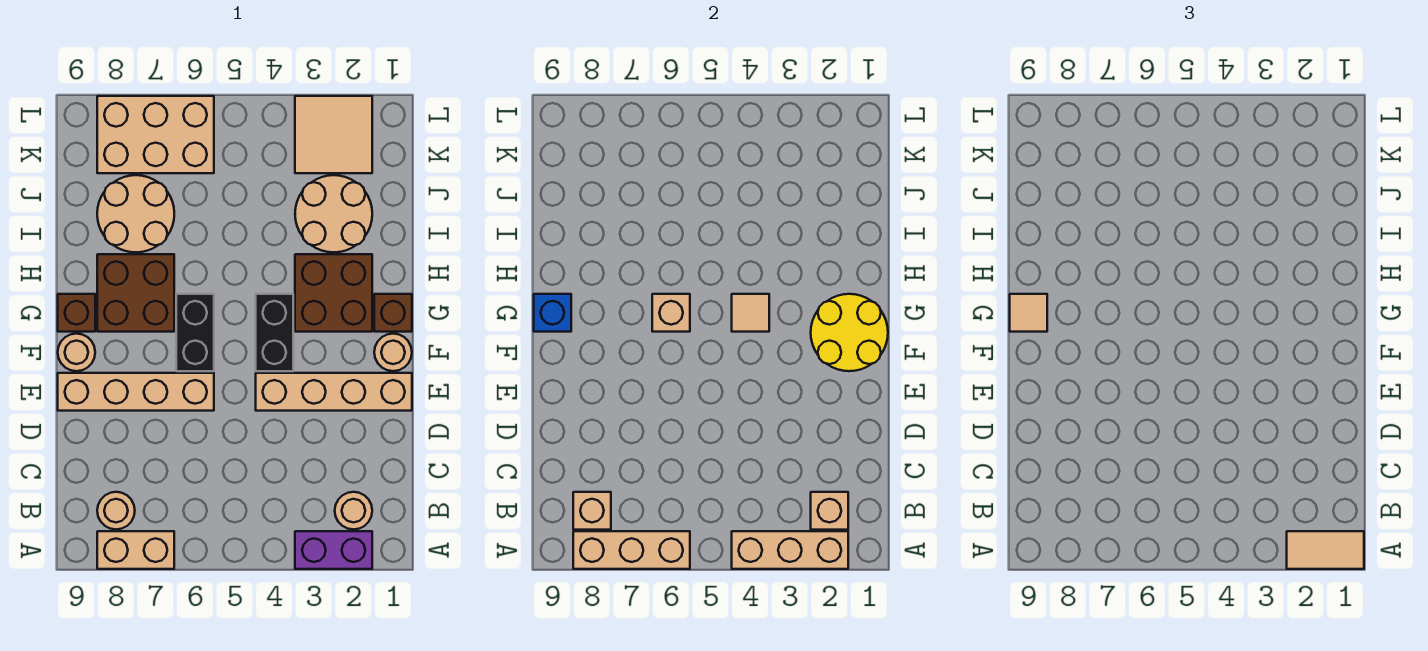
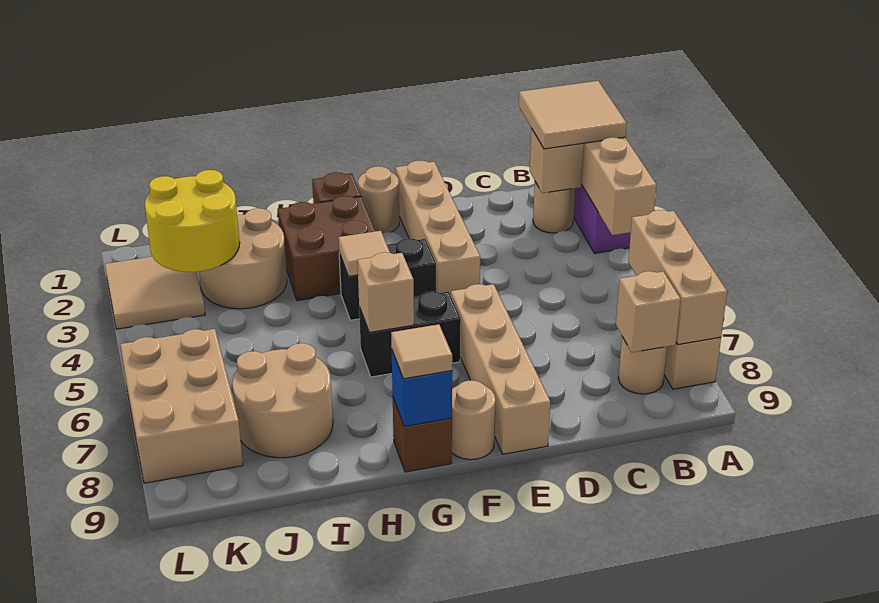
tan 1x2 tile [1287,531,1364,569] -> tan 2x2 tile [519,81,627,149]
yellow 2x2 round brick [811,294,888,371] -> yellow 2x2 round brick moved to [145,170,240,272]
brown 2x2 brick [97,254,174,332] -> none

